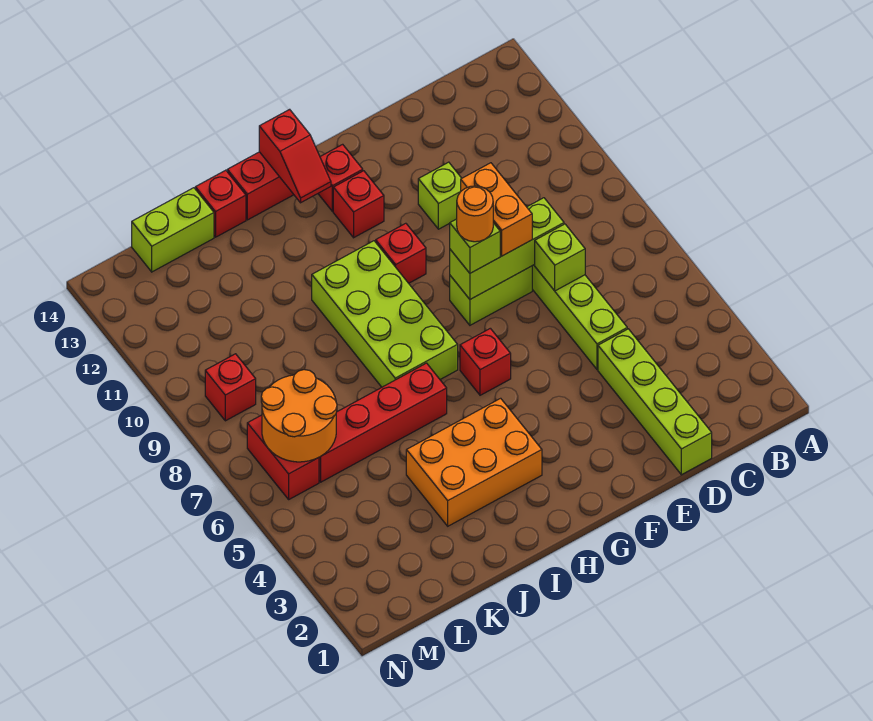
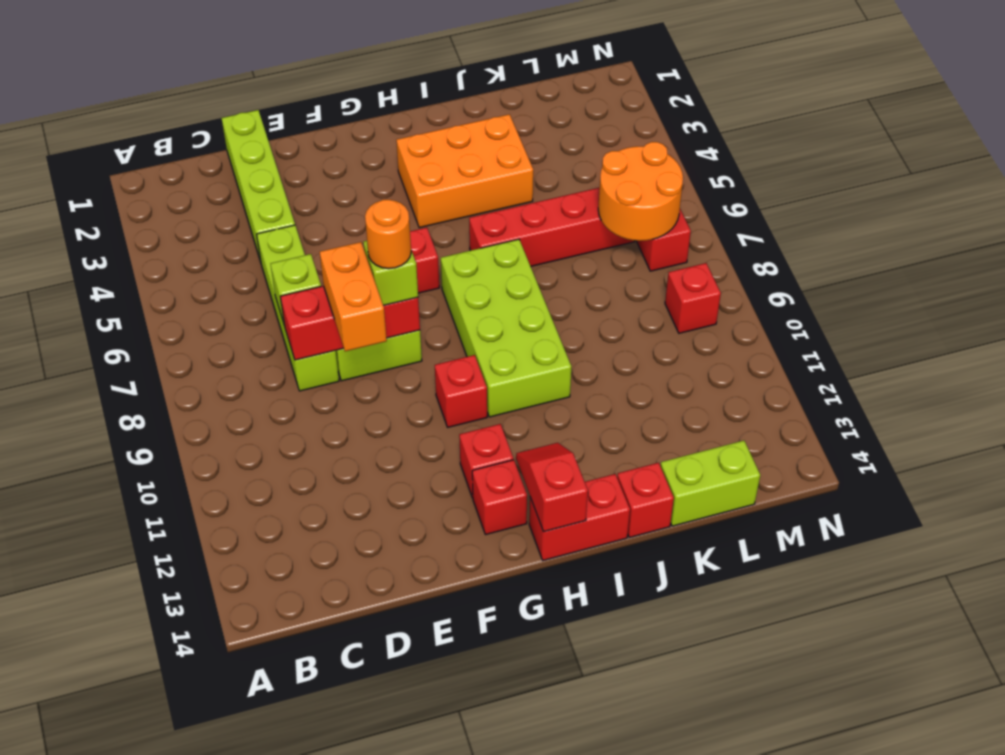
lime 1x3 brick [450,198,564,299] -> red 1x3 brick [280,286,420,360]
lime 1x1 brick [418,162,462,229] -> none

